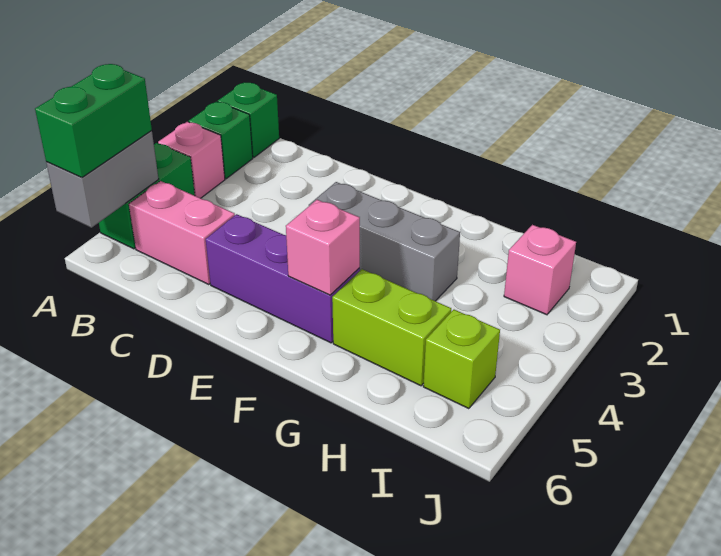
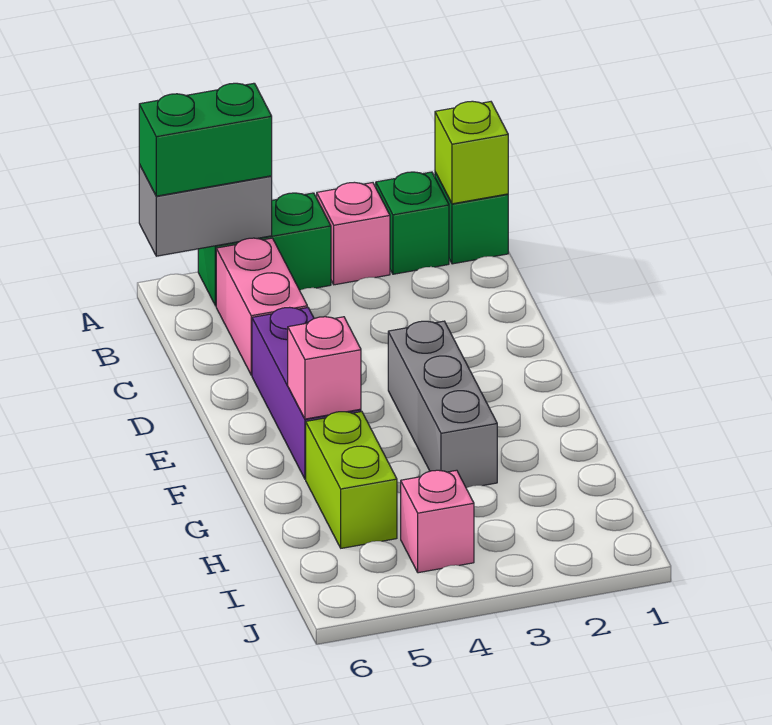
pink 1x1 brick [504,225,576,315] -> pink 1x1 brick moved to [401,470,474,573]
lime 1x1 brick [423,310,500,409] -> lime 1x1 brick moved to [435,101,508,204]

